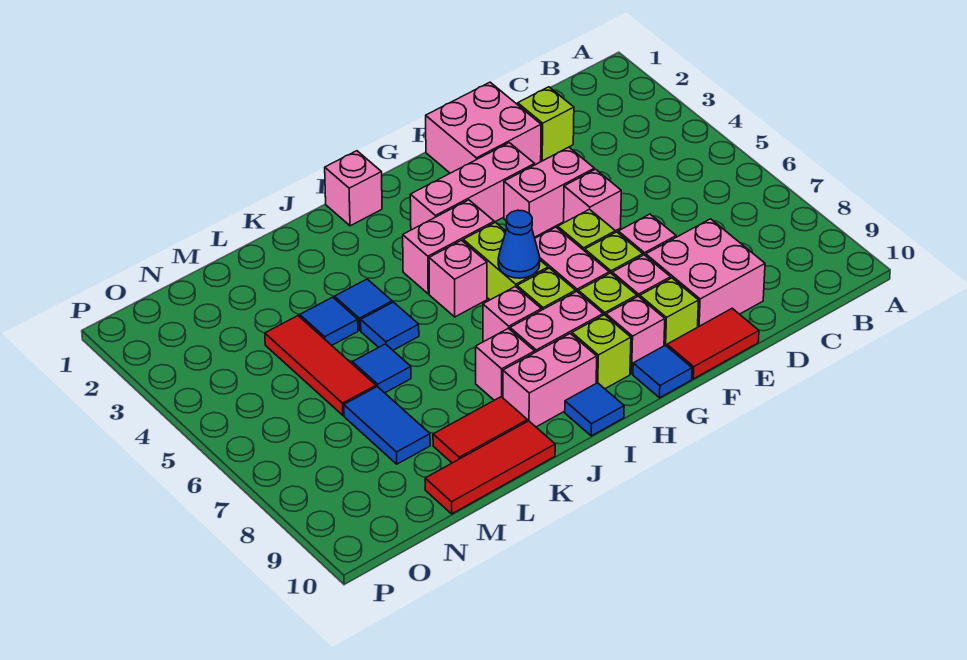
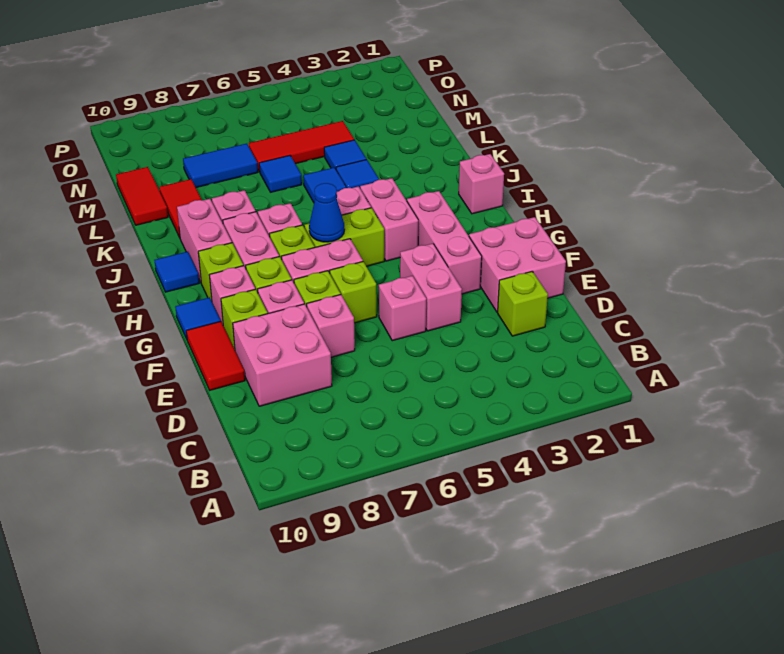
red 1x3 tile [425,421,555,514] -> red 1x2 tile [116,167,168,225]

